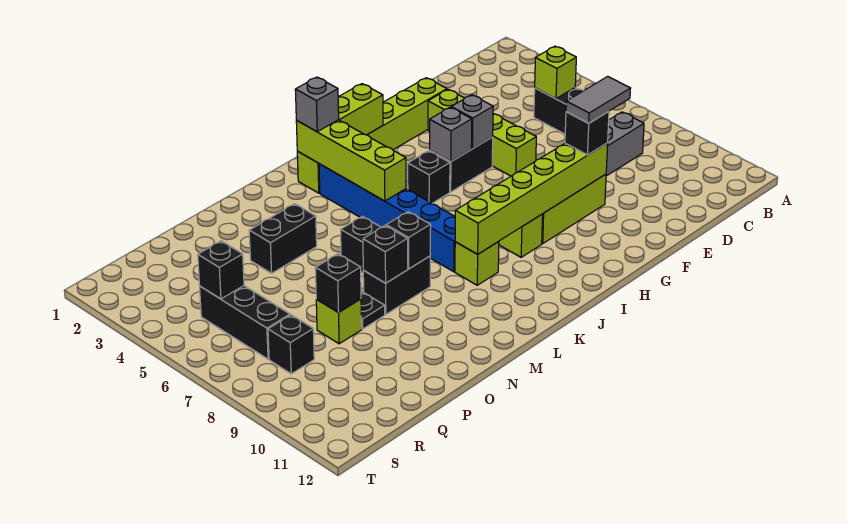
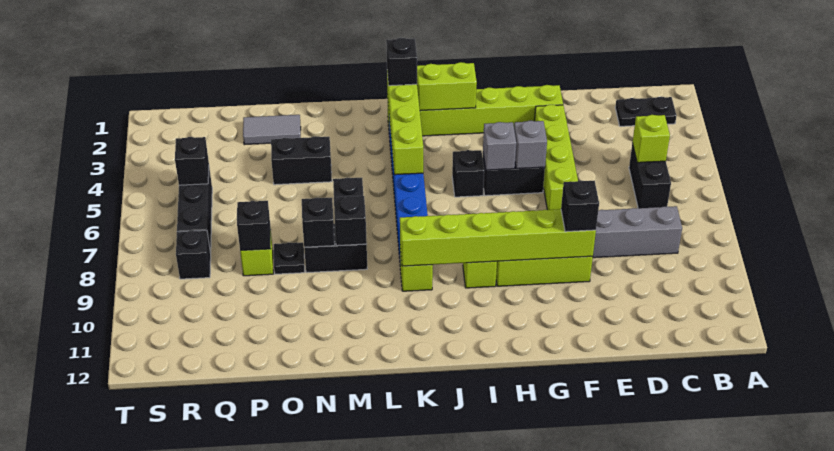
none -> black 1x2 plate [615,97,676,126]
grey 1x2 tile [566,76,631,123] -> grey 1x2 tile moved to [243,115,301,145]
grey 1x1 brick [295,77,339,132] -> black 1x1 brick [386,38,417,86]

